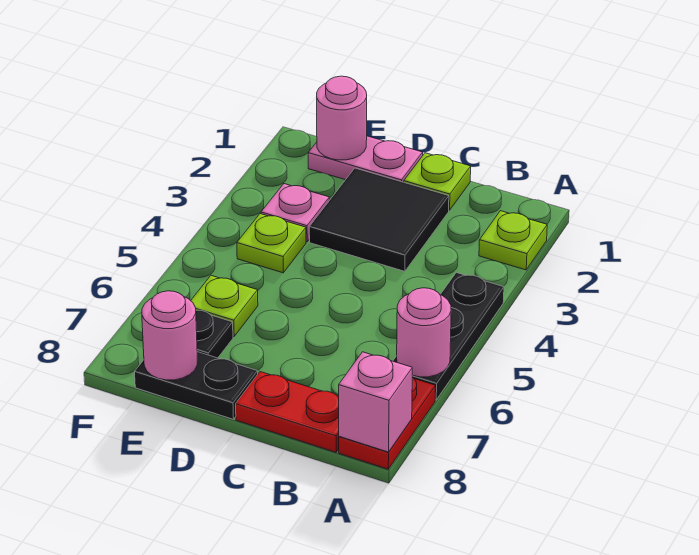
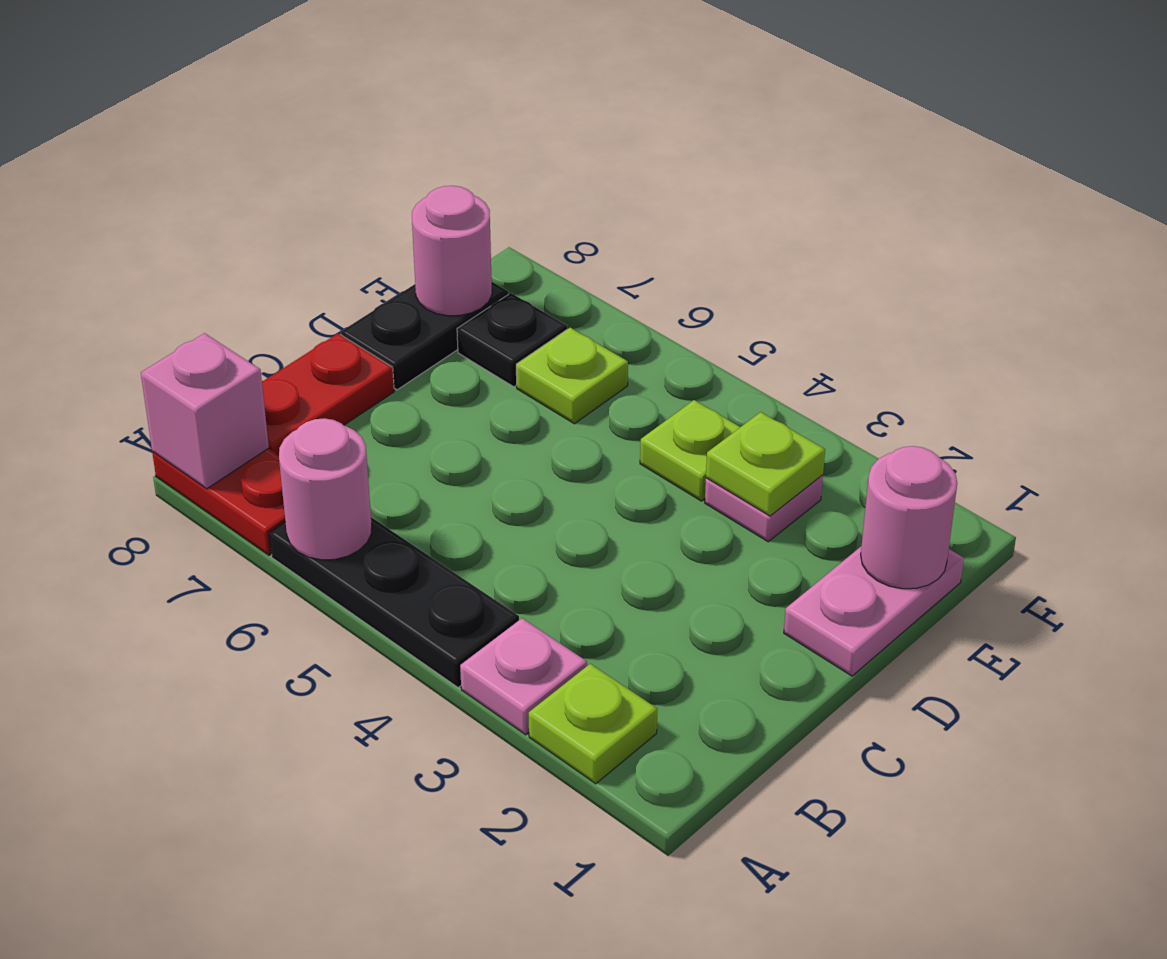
none -> pink 1x1 plate [460,618,587,735]
lime 1x1 plate [404,153,471,210] -> lime 1x1 plate moved to [706,412,825,516]
black 2x2 tile [309,168,449,271] -> none

